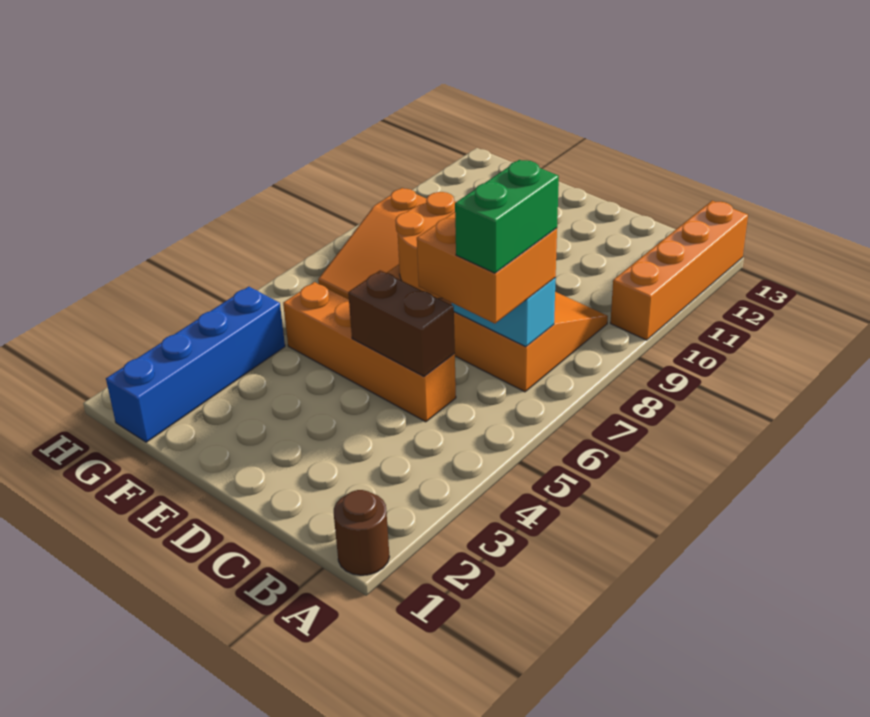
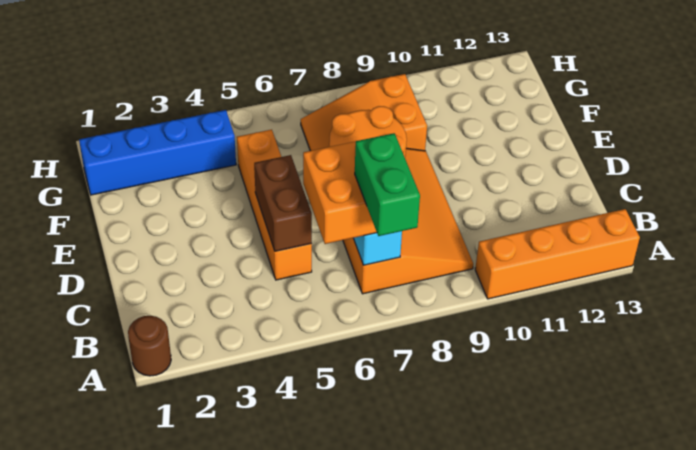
green 1x2 brick [455,160,559,273] -> green 1x2 brick turned to [355,133,420,236]

